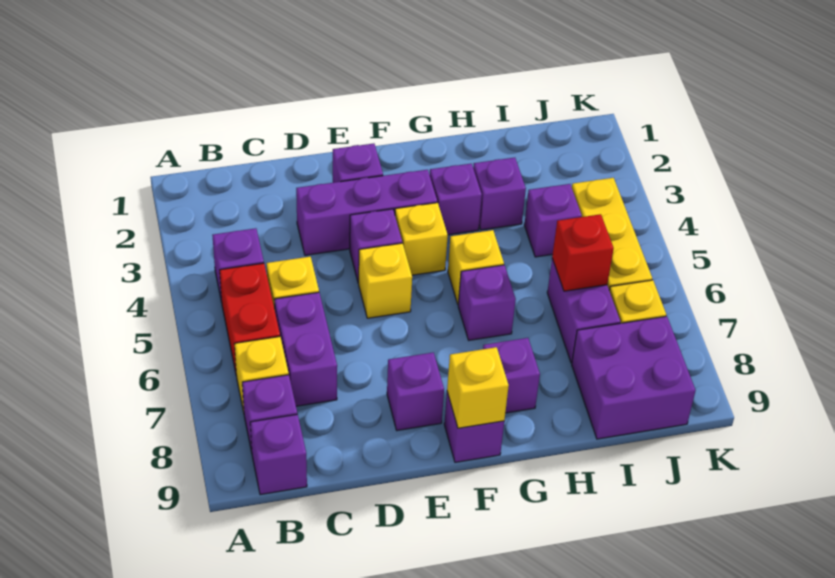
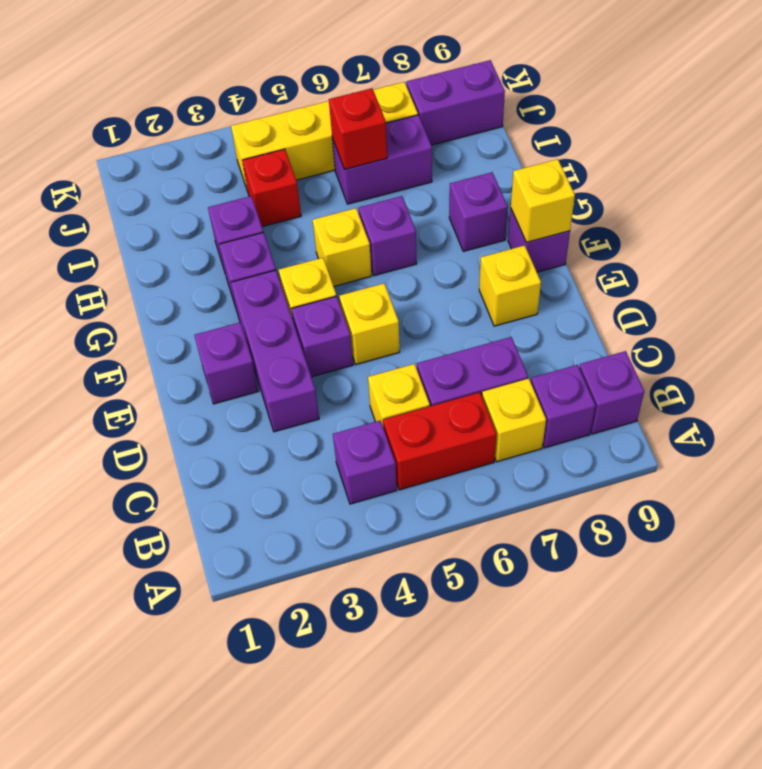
purple 1x1 brick [387,352,444,431] -> yellow 1x1 brick [479,245,541,326]
purple 1x1 brick [524,184,582,257] -> red 1x1 brick [242,149,301,227]
purple 2x2 brick [572,316,696,439] -> purple 1x2 brick [407,60,505,145]

